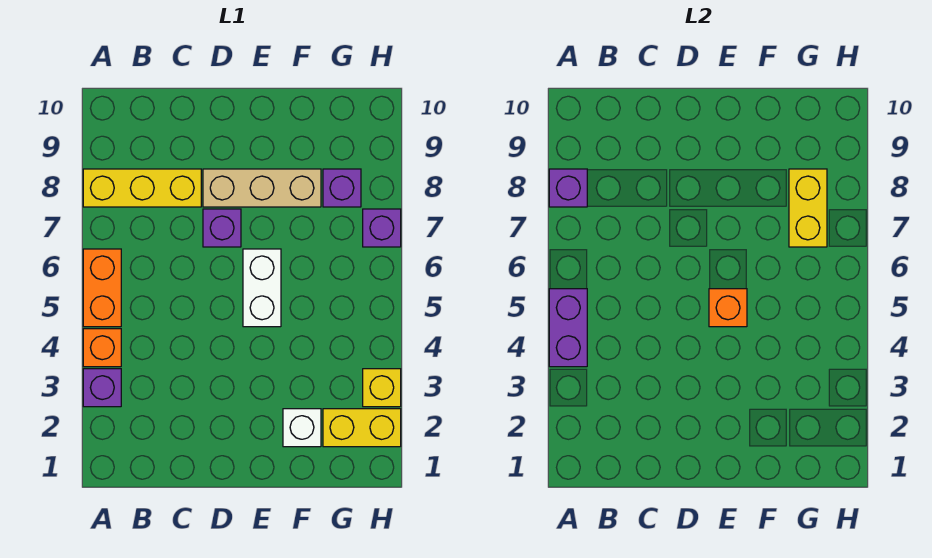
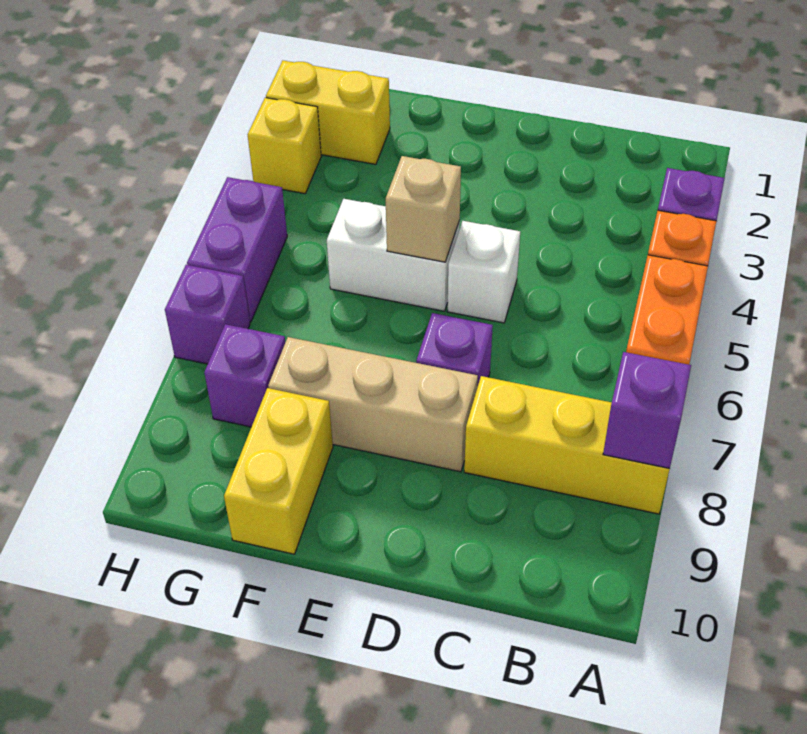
purple 1x2 brick [549,289,587,367] -> purple 1x2 brick moved to [187,177,287,322]
white 1x2 brick [243,249,281,327] -> white 1x2 brick turned to [327,199,460,311]
orange 1x1 brick [709,289,747,327] -> tan 1x1 brick [386,156,461,262]
white 1x1 brick [283,409,321,447] -> white 1x1 brick moved to [448,221,520,323]
yellow 1x2 brick [789,169,827,247] -> yellow 1x2 brick moved to [224,388,333,554]

